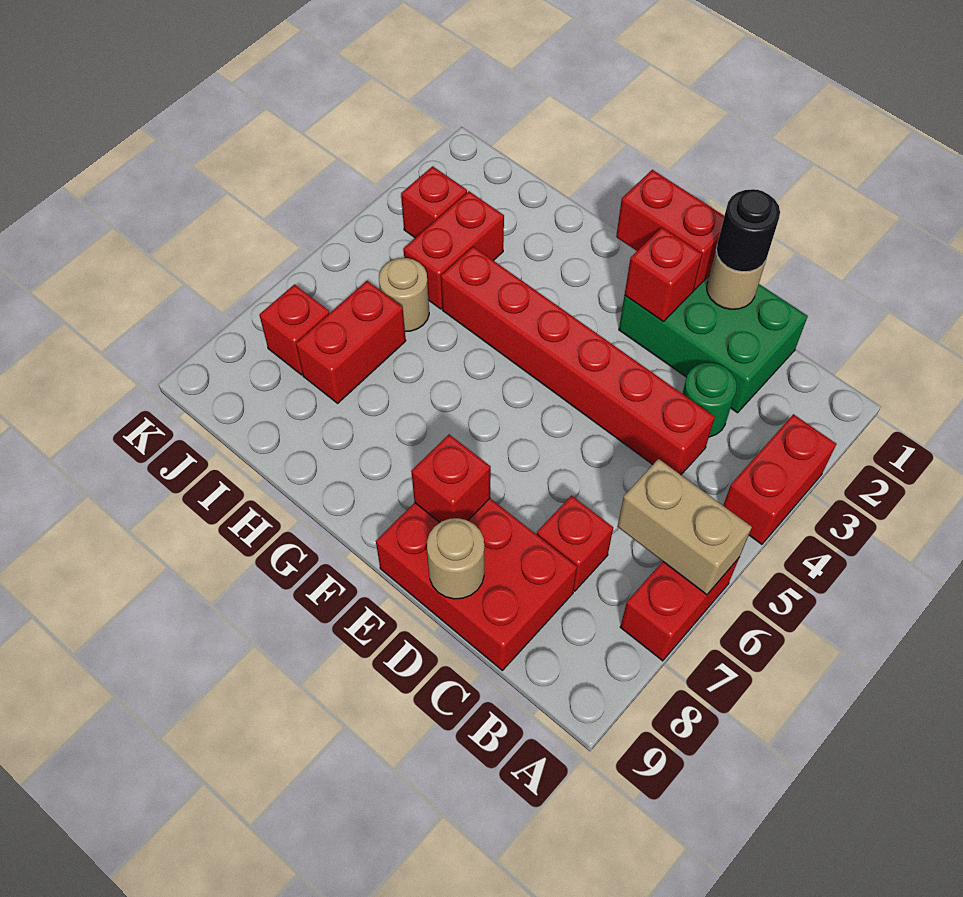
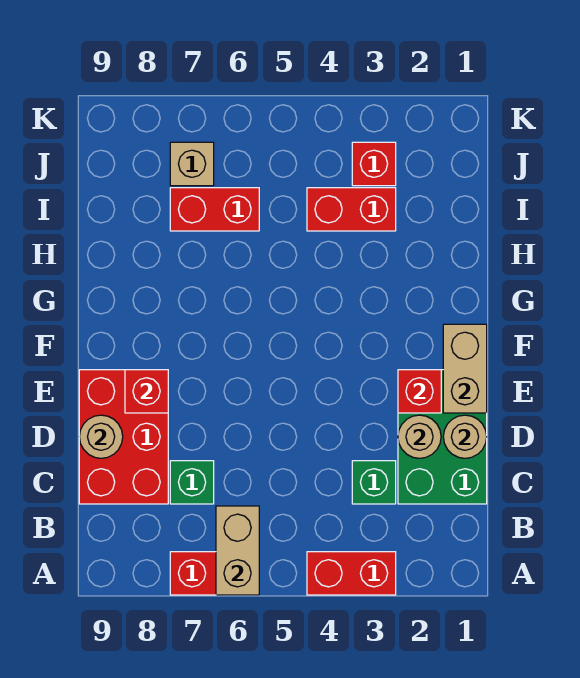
green 1x1 round brick [682,363,737,437] -> green 1x1 brick [352,461,396,504]
red 1x6 brick [441,247,715,475] -> none
red 1x1 brick [537,496,613,591] -> green 1x1 brick [170,461,214,504]
black 1x1 round brick [716,189,780,272] -> none
red 1x2 brick [616,170,724,290] -> tan 1x2 brick [443,324,487,413]
tan 1x1 round brick [379,258,429,332] -> tan 1x1 round brick moved to [398,415,441,458]
red 1x1 brick [259,285,330,375] -> tan 1x1 brick [170,142,214,186]

